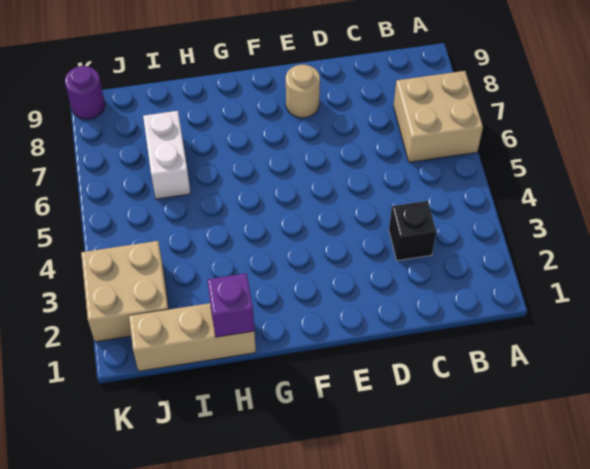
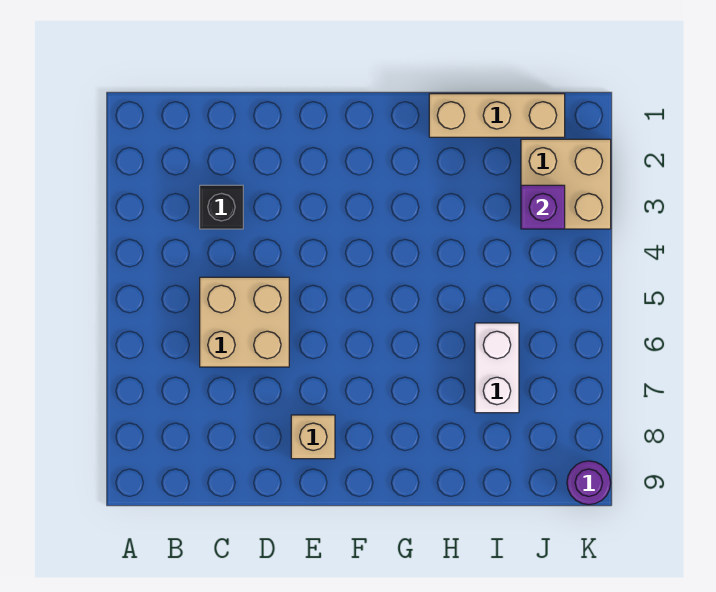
tan 2x2 brick [393,71,483,162] -> tan 2x2 brick moved to [200,277,289,367]
tan 1x1 round brick [286,65,320,118] -> tan 1x1 brick [291,415,335,459]
purple 1x1 brick [207,273,254,337] -> purple 1x1 brick moved to [521,185,565,229]

